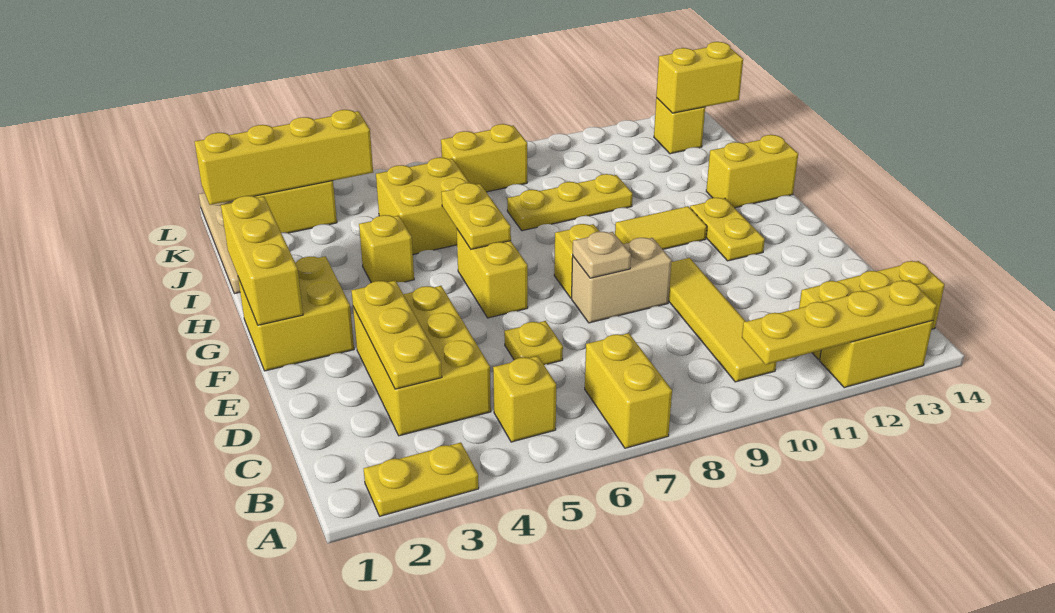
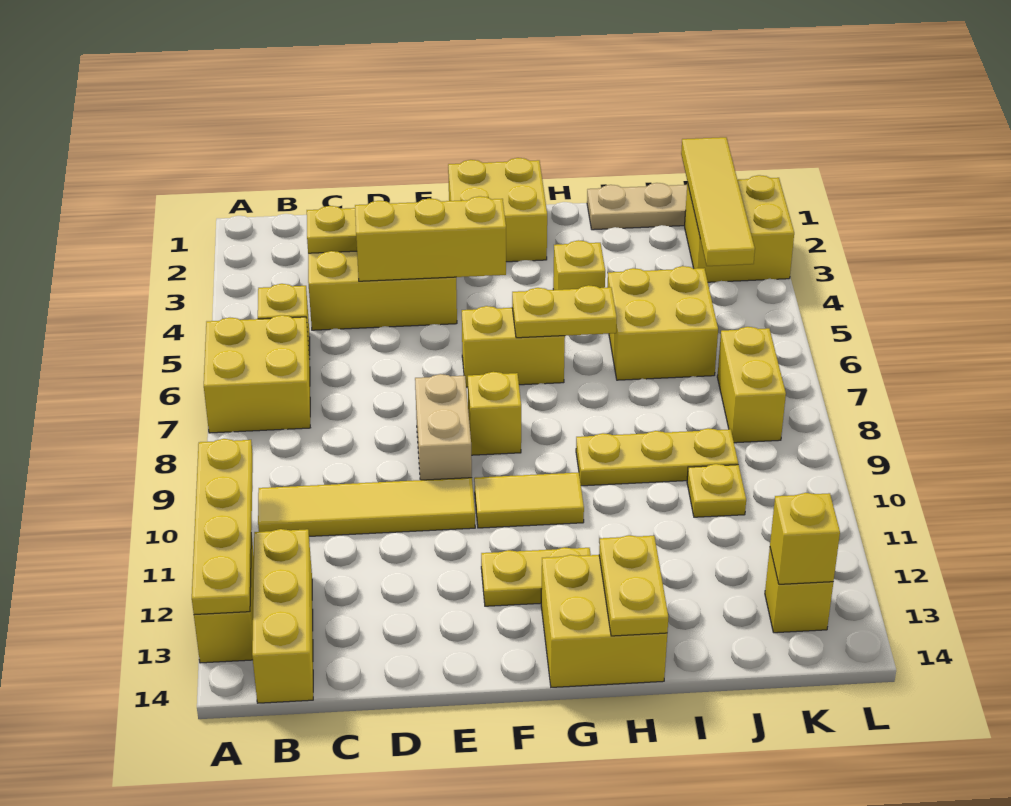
yellow 1x2 plate [364,442,479,516] -> yellow 1x2 plate moved to [599,535,668,636]
yellow 1x2 brick [585,333,672,448] -> yellow 2x2 brick [204,315,310,433]
yellow 1x1 plate [504,321,563,365] -> yellow 1x1 plate moved to [687,464,746,517]
tan 1x1 plate [573,232,631,278] -> none
yellow 1x3 brick [221,196,303,325] -> yellow 1x3 brick moved to [355,196,506,281]
yellow 1x2 tile [615,206,707,249] -> yellow 1x2 tile turned to [474,472,584,528]
yellow 1x2 brick [706,135,798,208] -> yellow 2x2 brick [541,555,667,687]
yellow 1x3 plate [507,174,633,231] -> yellow 1x3 plate turned to [576,428,738,486]
yellow 1x4 brick [195,110,373,205] -> yellow 1x4 tile [681,137,755,266]
yellow 1x2 brick [656,42,743,113] -> yellow 1x1 brick [770,493,840,584]

